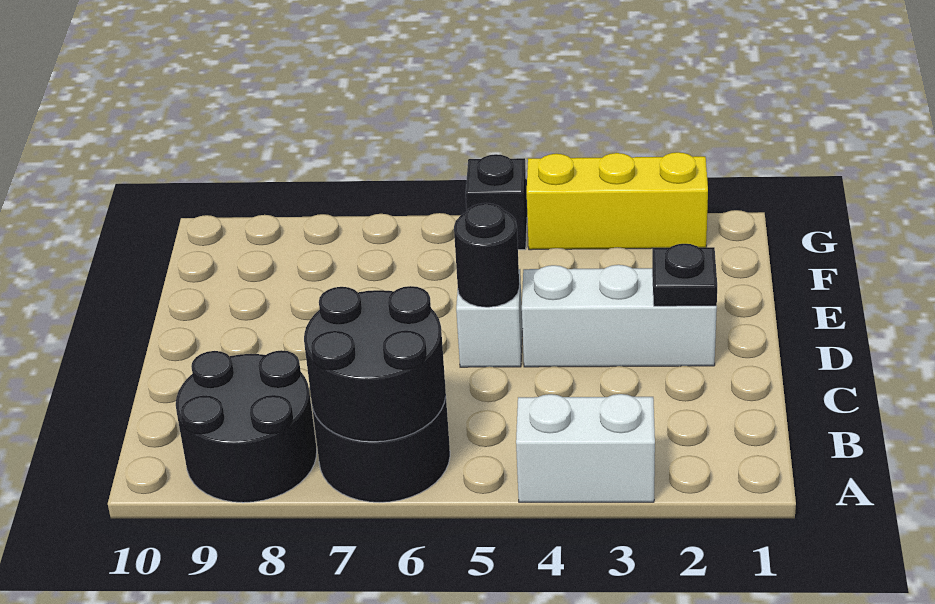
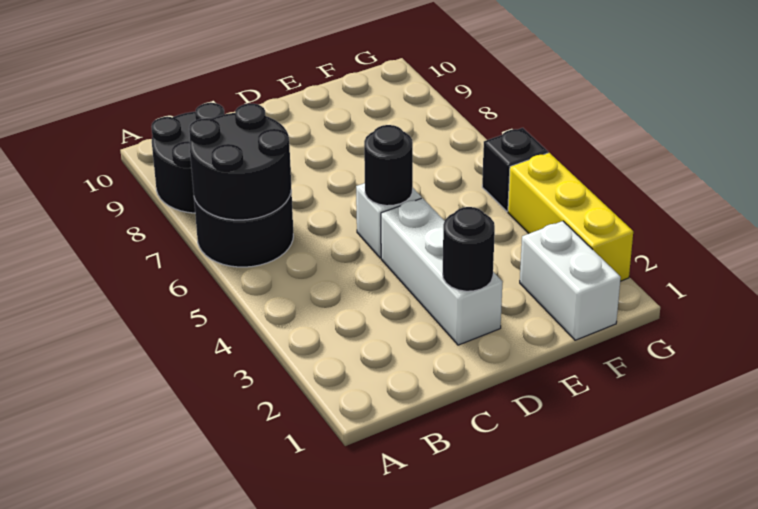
white 1x2 brick [516,394,655,502] -> white 1x2 brick moved to [520,221,621,340]
black 1x1 plate [652,244,717,306] -> black 1x1 round brick [443,207,495,291]

